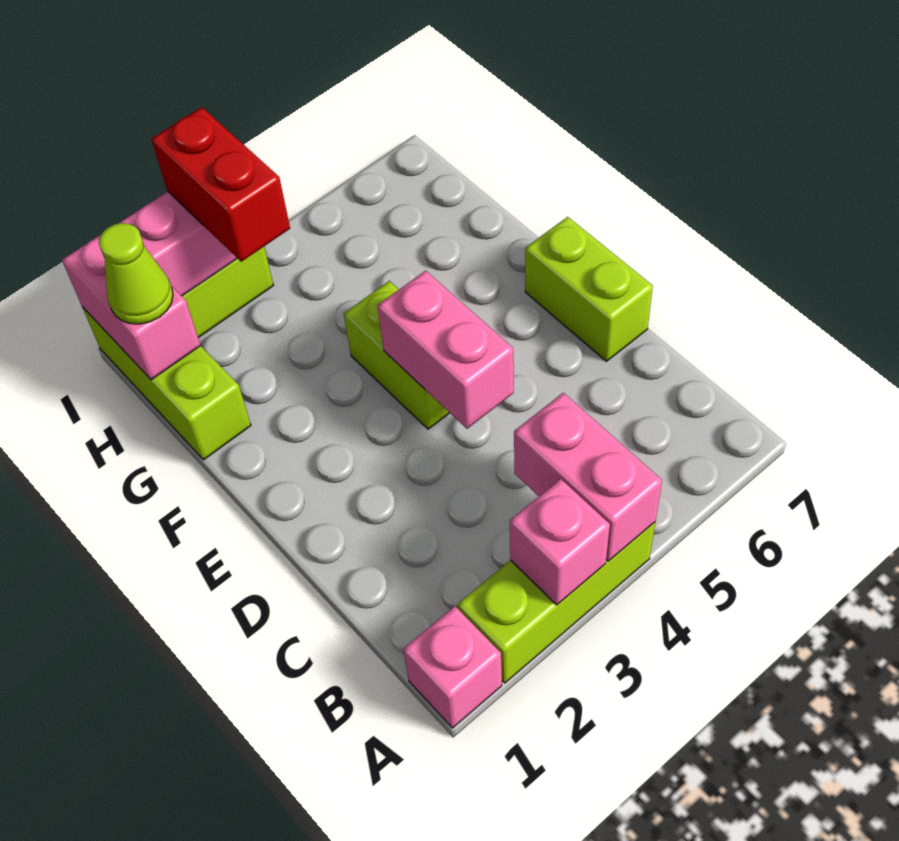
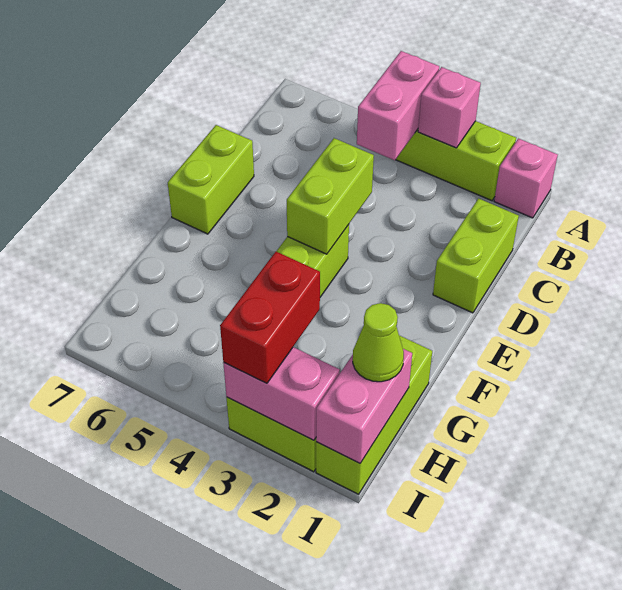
none -> lime 1x2 brick [433,198,519,313]
pink 1x2 brick [377,271,514,429] -> lime 1x2 brick [287,138,374,254]

